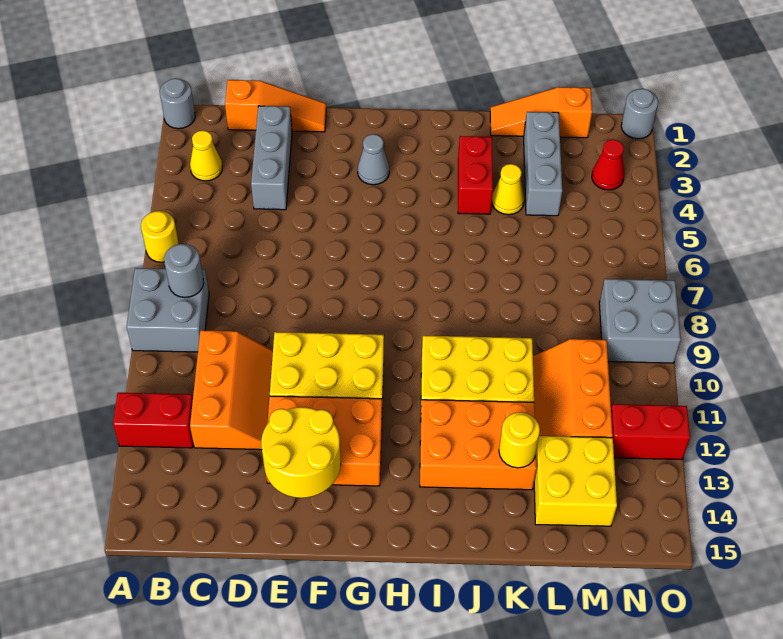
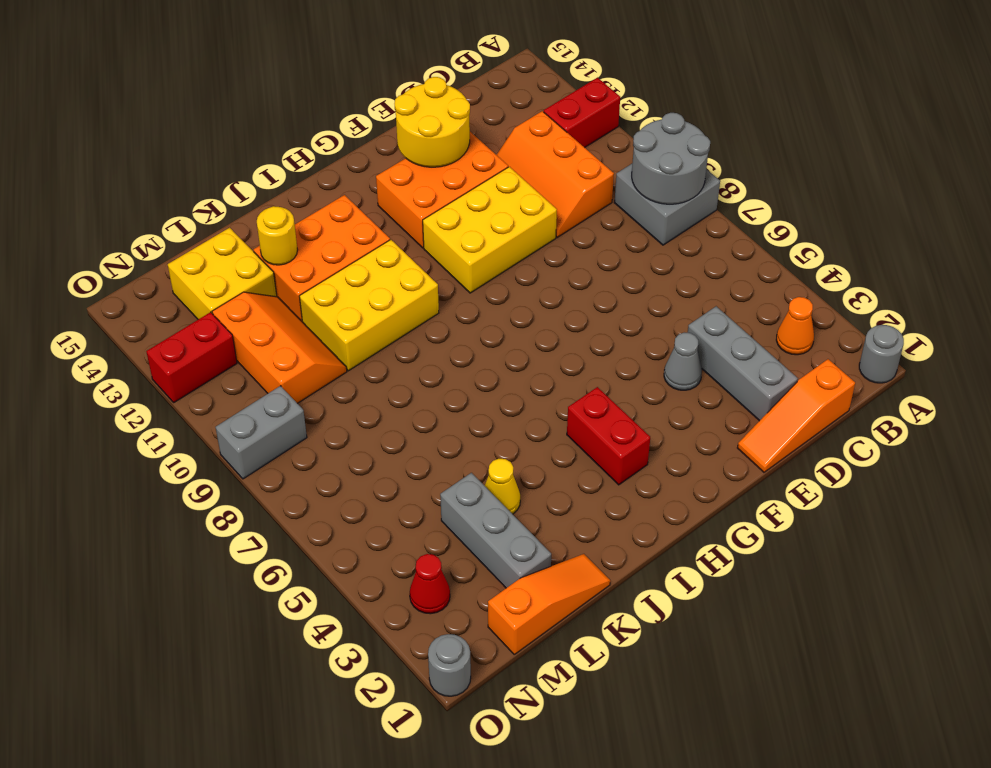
yellow 1x1 round brick [141,211,179,262] -> none
yellow 1x1 cone [190,130,222,181] -> orange 1x1 cone [776,297,814,355]
grey 1x1 round brick [164,244,204,298] -> grey 2x2 round brick [632,113,710,204]
grey 1x1 cone [358,134,389,185] -> grey 1x1 cone moved to [664,333,702,390]
red 1x2 brick [458,136,493,214] -> red 1x2 brick moved to [567,387,650,485]
grey 2x2 brick [599,279,681,363] -> grey 1x2 brick [216,386,307,479]

